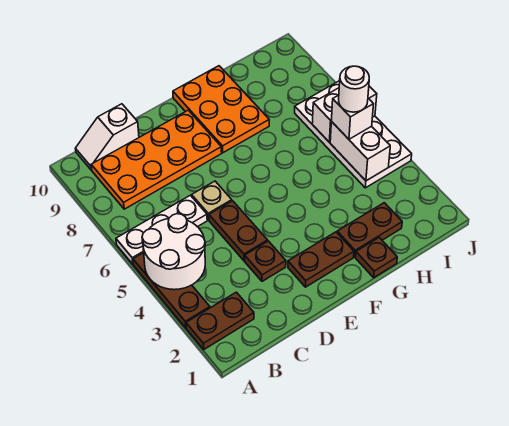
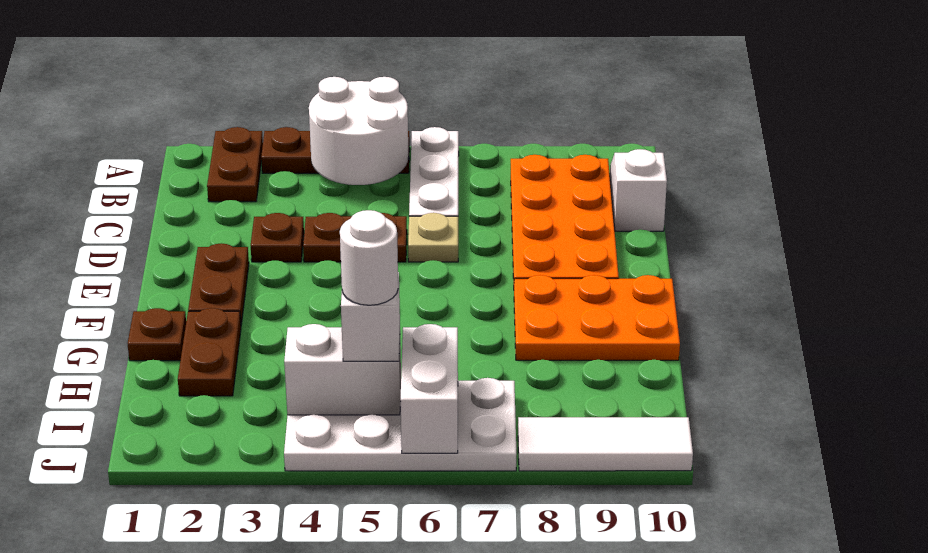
none -> white 1x3 tile [518,417,693,471]

